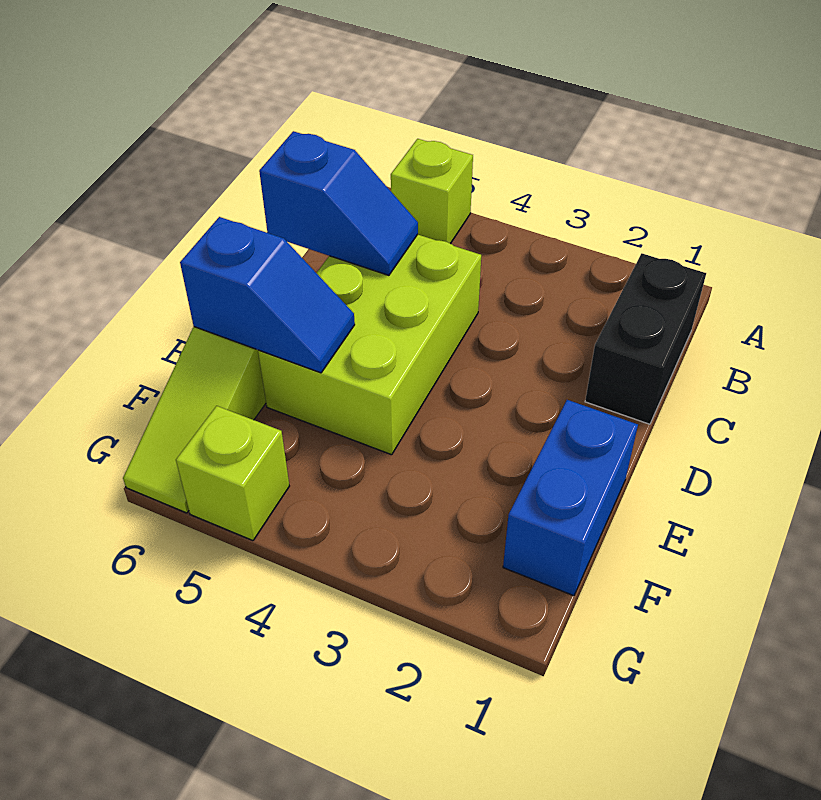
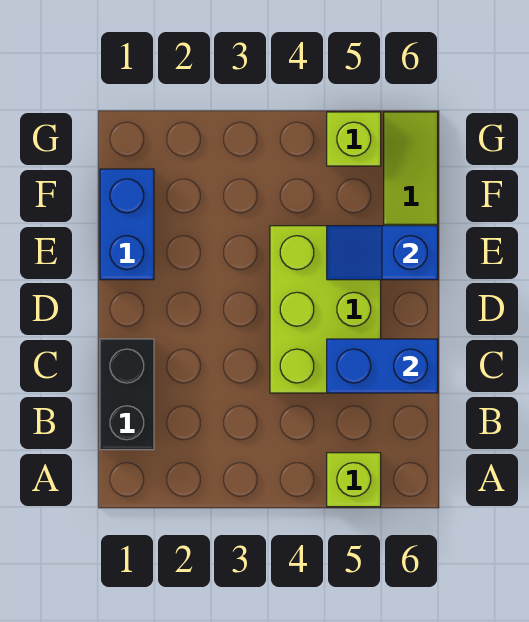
blue 1x2 slope [259,131,418,275] -> blue 1x2 brick [327,339,438,393]

